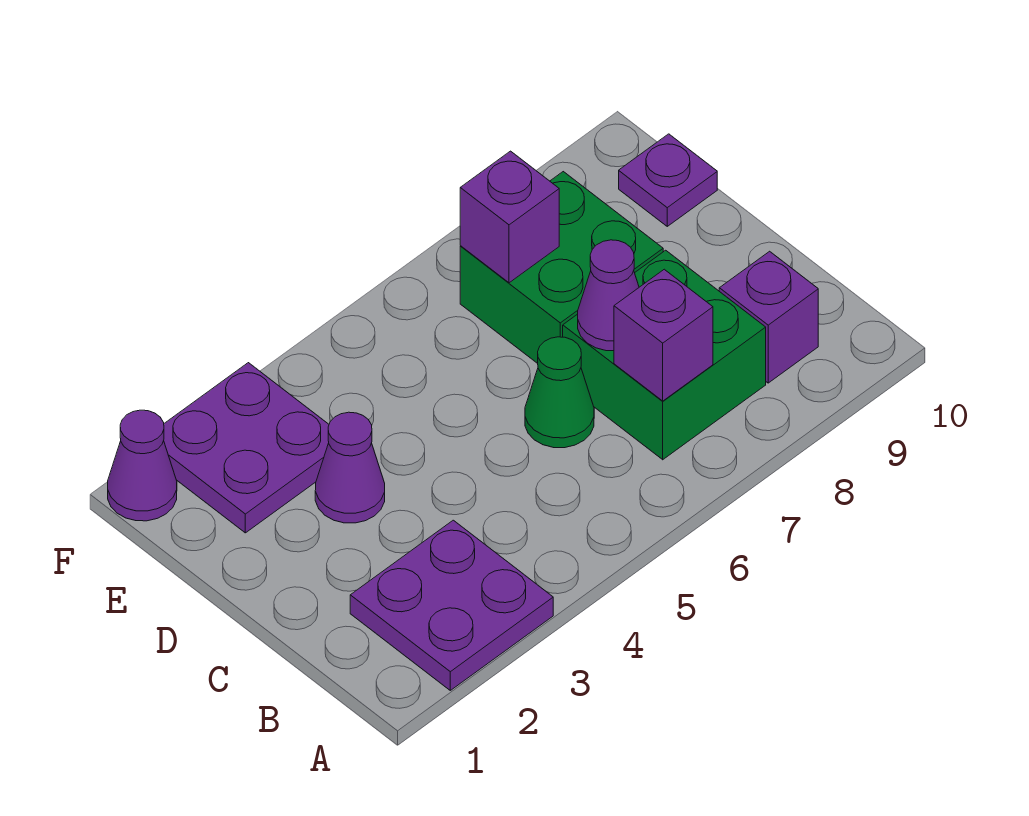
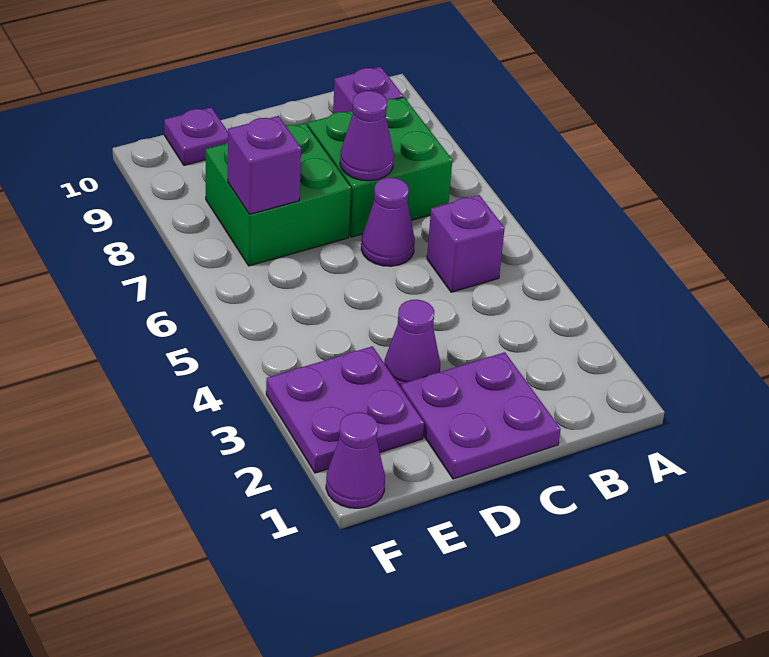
purple 2x2 plate [350,520,553,690] -> purple 2x2 plate moved to [401,352,561,479]
purple 1x1 brick [614,269,713,401] -> purple 1x1 brick moved to [427,195,505,292]
green 1x1 cone [525,337,594,448] -> purple 1x1 cone [361,178,415,266]

